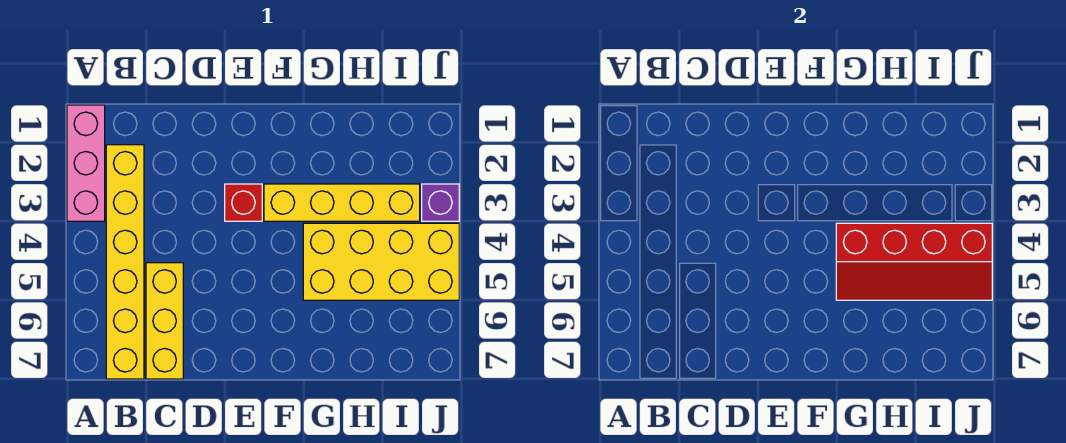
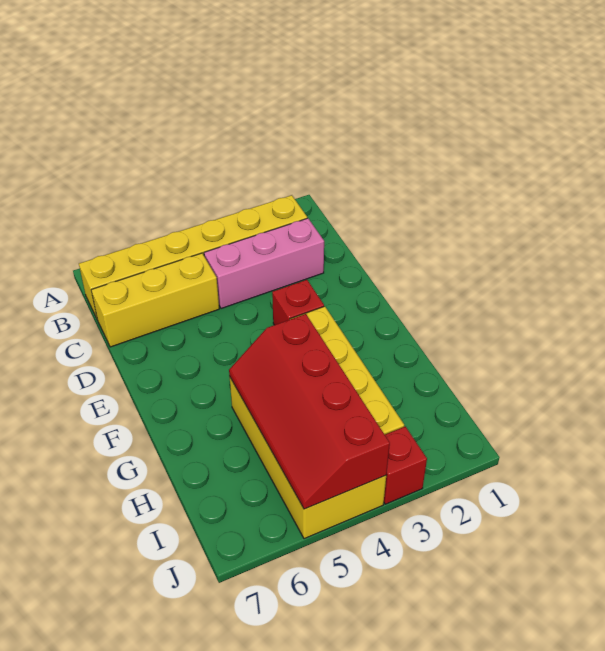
pink 1x3 brick [67,105,105,221] -> pink 1x3 brick moved to [204,218,324,309]
purple 1x1 brick [422,184,459,221] -> red 1x1 brick [384,426,427,504]

